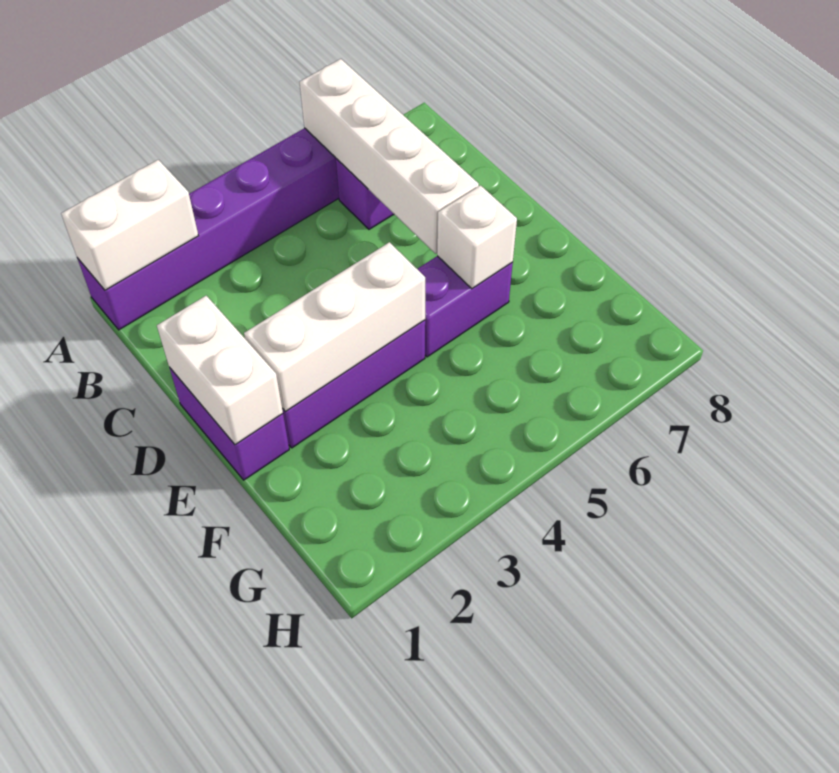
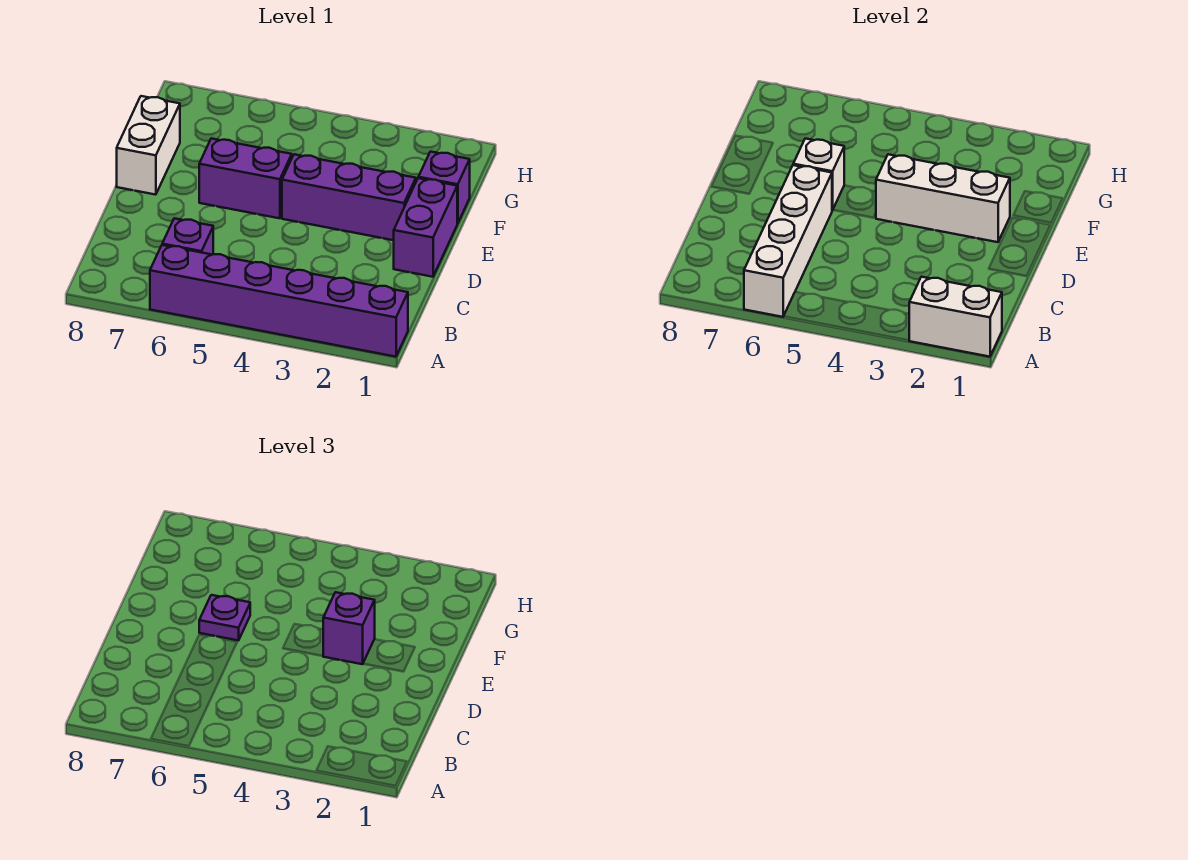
white 1x2 brick [157,296,283,445] -> white 1x2 brick moved to [117,96,180,195]
none -> purple 1x1 brick [323,592,375,664]
none -> purple 1x1 plate [199,595,250,640]
none -> purple 1x1 brick [418,152,470,224]

